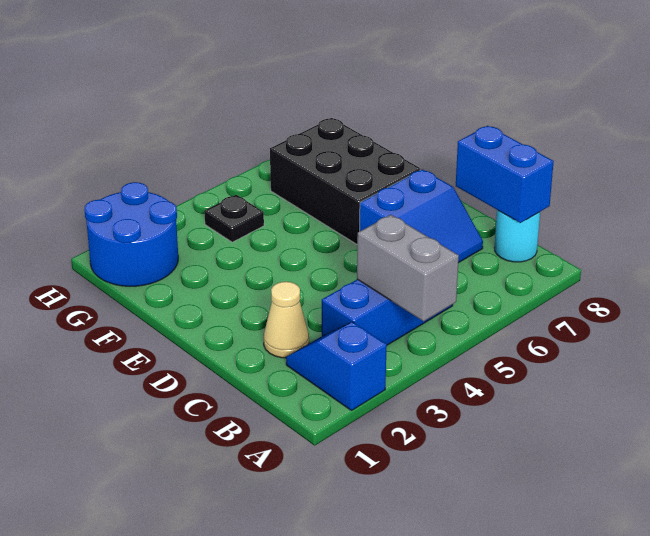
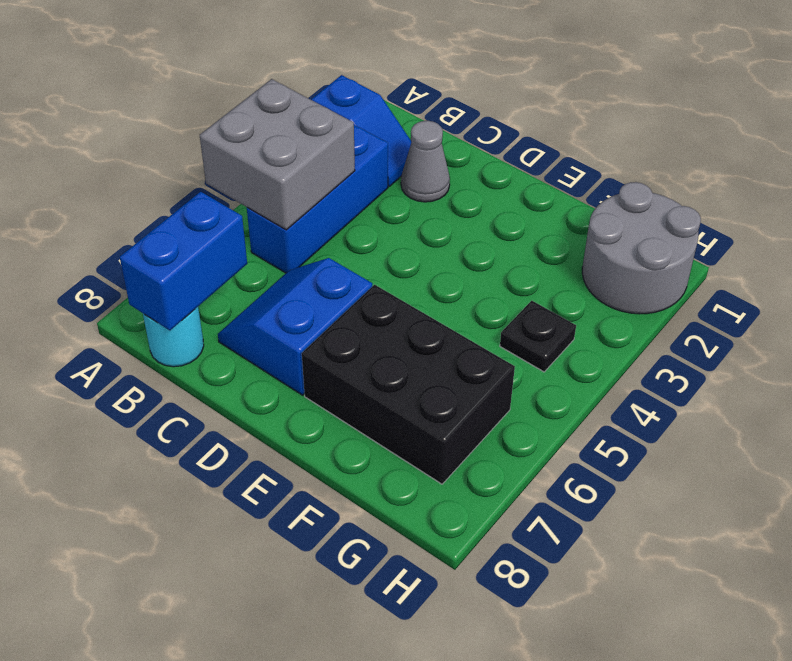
grey 1x2 brick [357,215,459,321] -> grey 2x2 brick [200,79,355,230]
blue 1x2 brick [456,126,554,223] -> blue 1x2 brick turned to [120,192,247,330]
tan 1x1 cone [264,282,309,358] -> grey 1x1 cone [401,121,450,202]
blue 2x2 round brick [84,182,178,286] -> grey 2x2 round brick [582,182,701,314]

